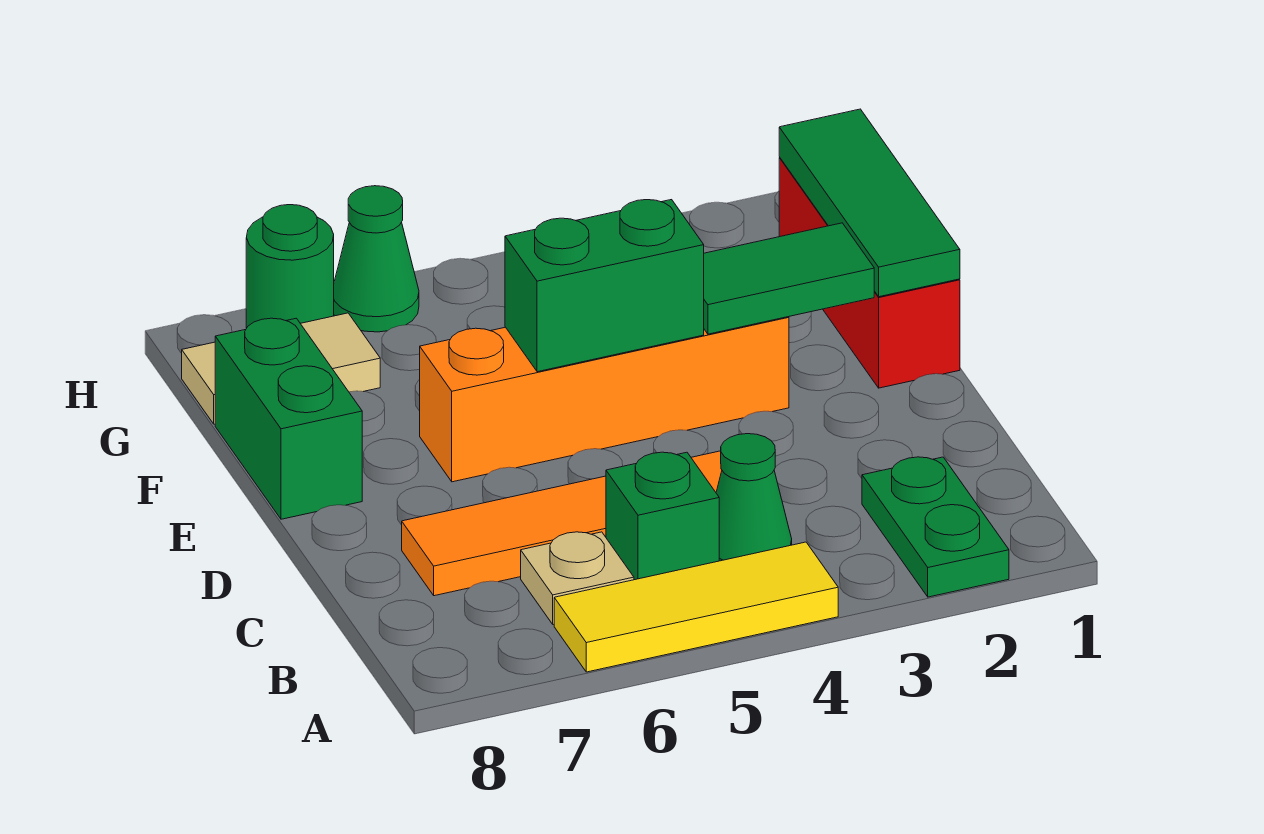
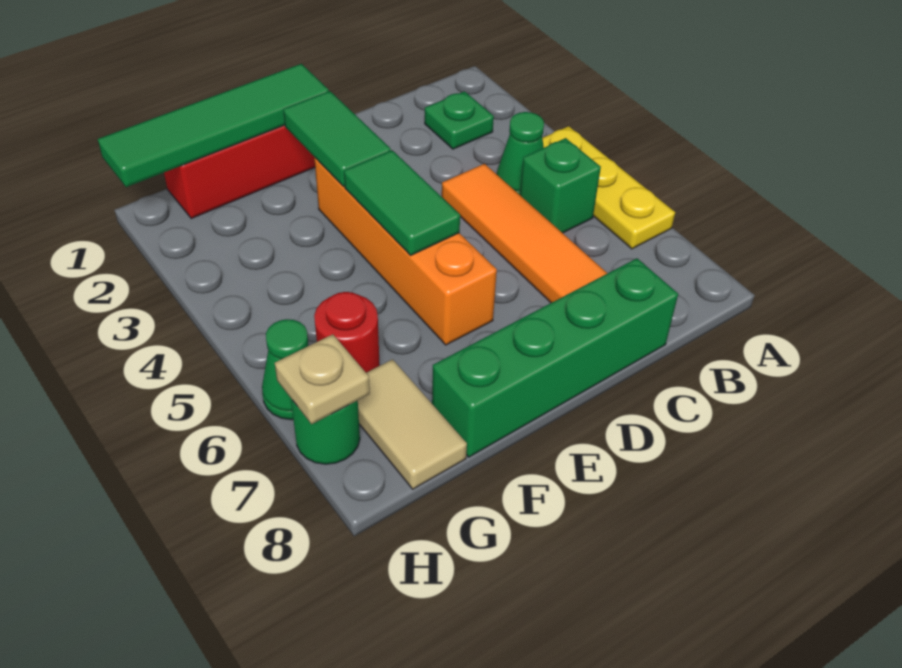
green 1x2 plate [862,457,1009,597] -> green 1x1 plate [425,91,494,149]
yellow 1x3 tile [554,542,838,672] -> yellow 1x3 plate [542,126,675,249]
tan 1x1 plate [521,532,634,624] -> tan 1x1 plate moved to [275,334,370,424]
green 1x3 tile [779,109,960,297] -> green 1x4 tile [98,64,329,187]
green 1x2 brick [505,200,704,372] -> green 1x2 tile [344,150,460,256]
green 1x2 brick [215,318,362,519] -> green 1x4 brick [432,258,678,457]
none -> red 1x1 round brick [314,292,380,373]

